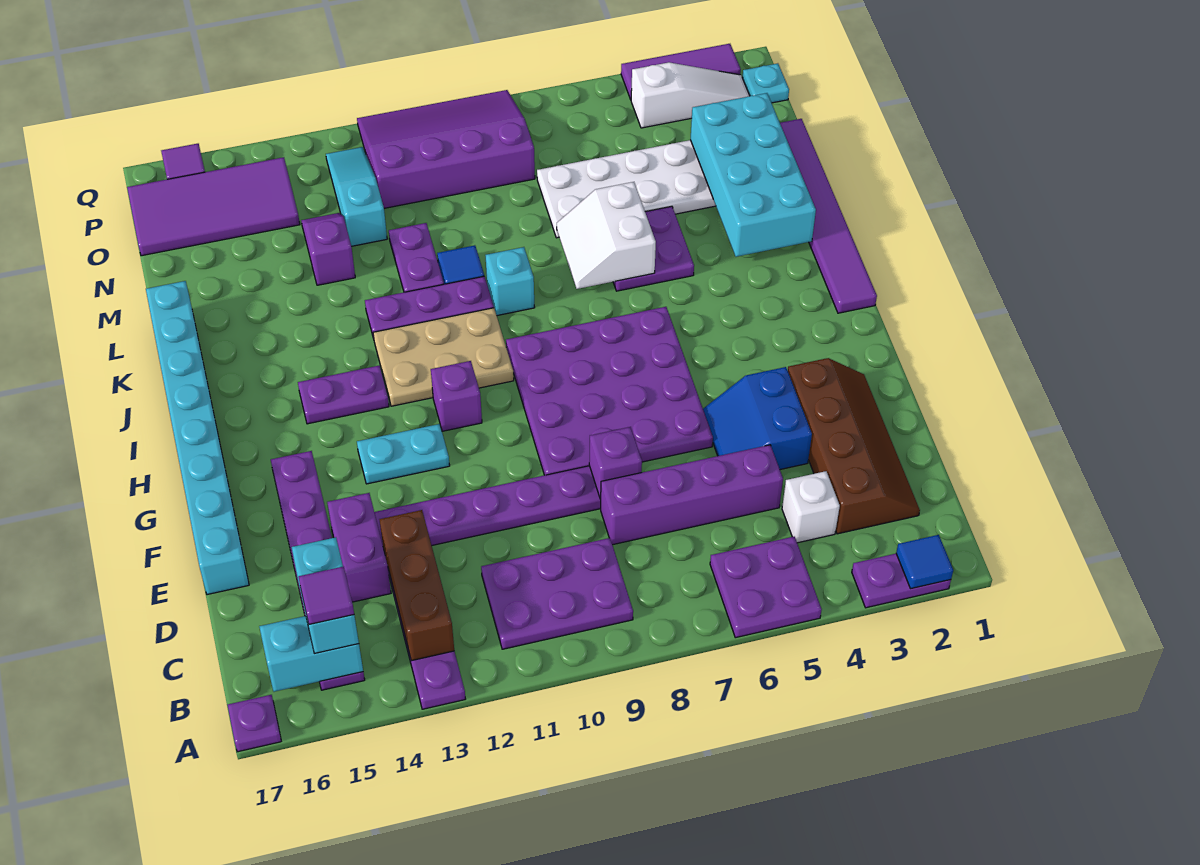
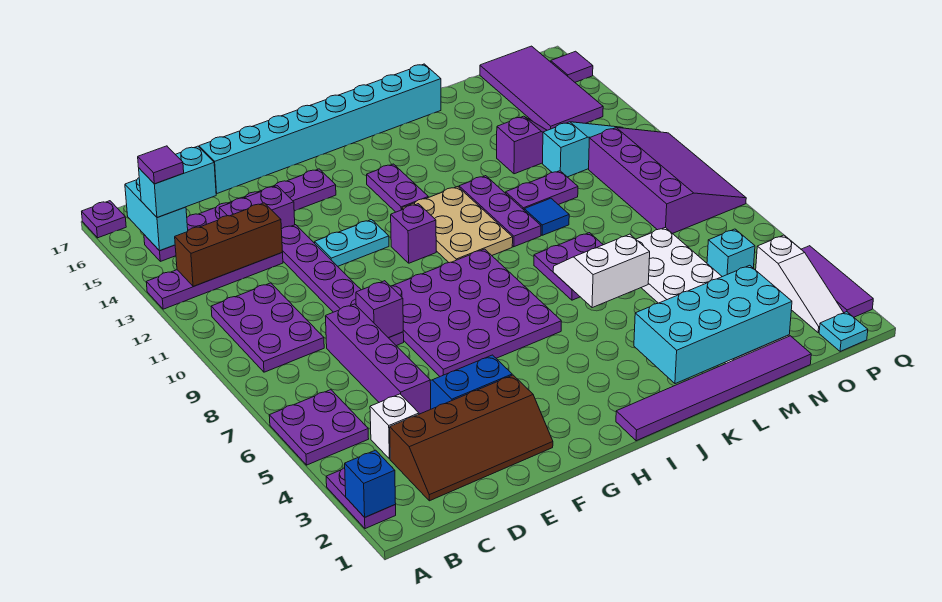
blue 1x1 tile [896,535,953,589] -> blue 1x1 brick [345,450,396,517]
cyan 1x2 plate [357,424,450,484] -> cyan 1x2 plate turned to [315,220,389,266]
purple 2x2 plate [613,206,694,291] -> purple 2x2 plate moved to [534,233,603,300]
cyan 1x1 brick [486,247,535,316] -> cyan 1x1 brick moved to [707,229,755,277]

